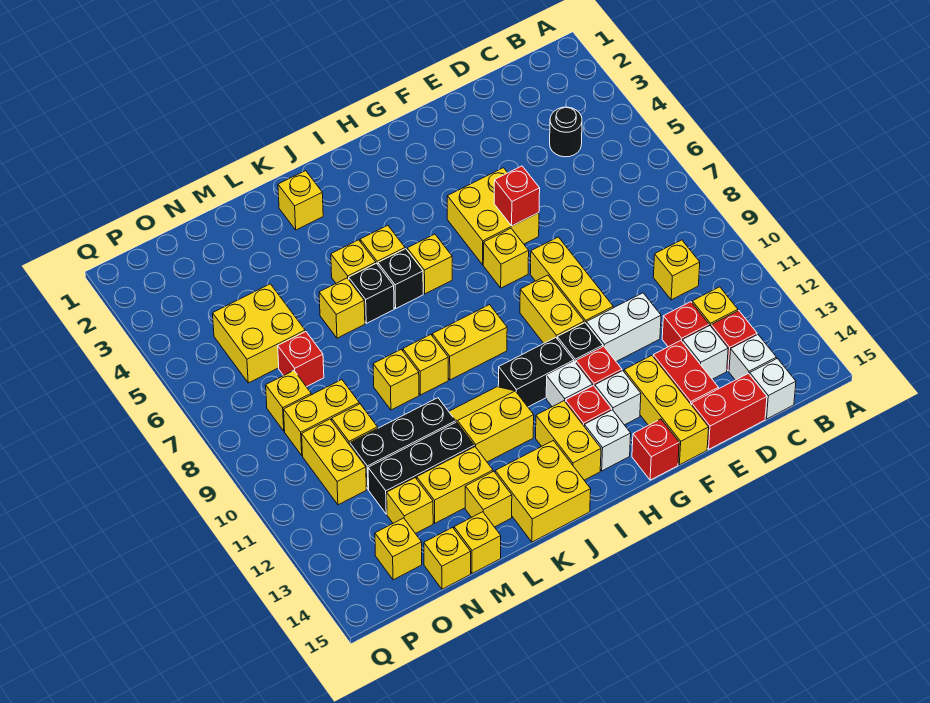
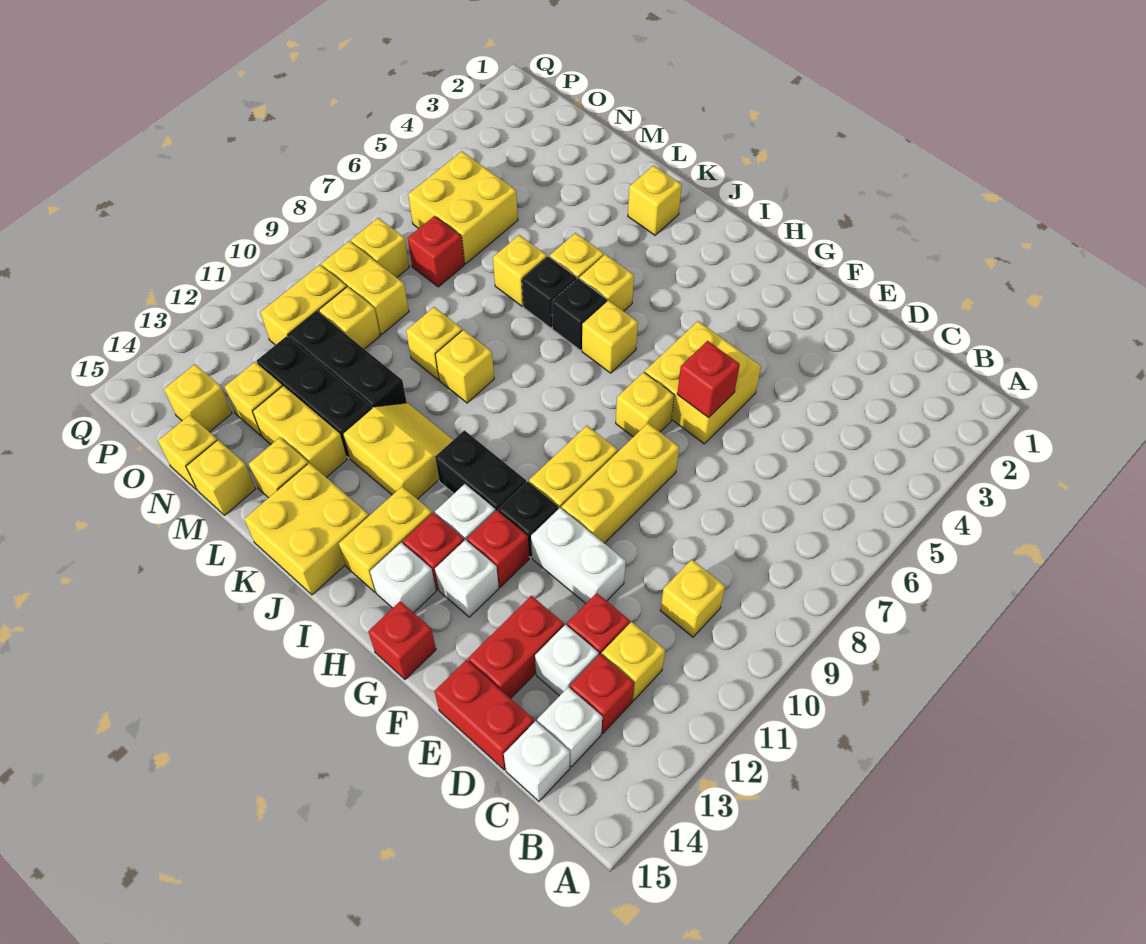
black 1x1 round brick [550,107,582,157] -> none
yellow 1x3 brick [624,356,709,465] -> none
yellow 1x2 brick [432,305,507,380] -> none

